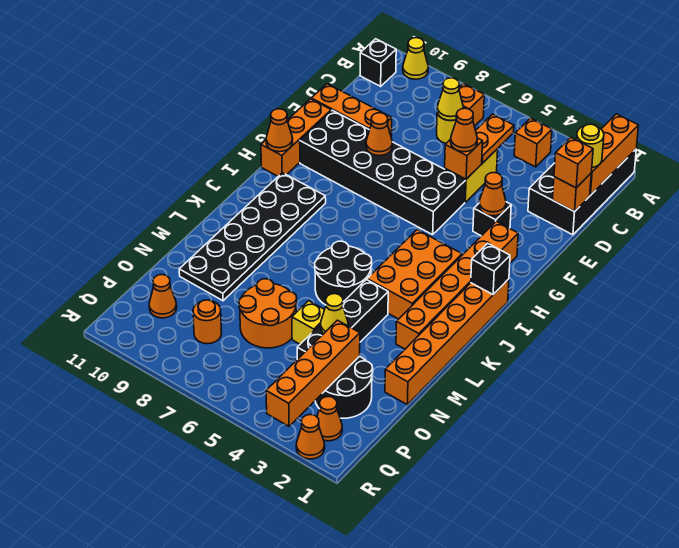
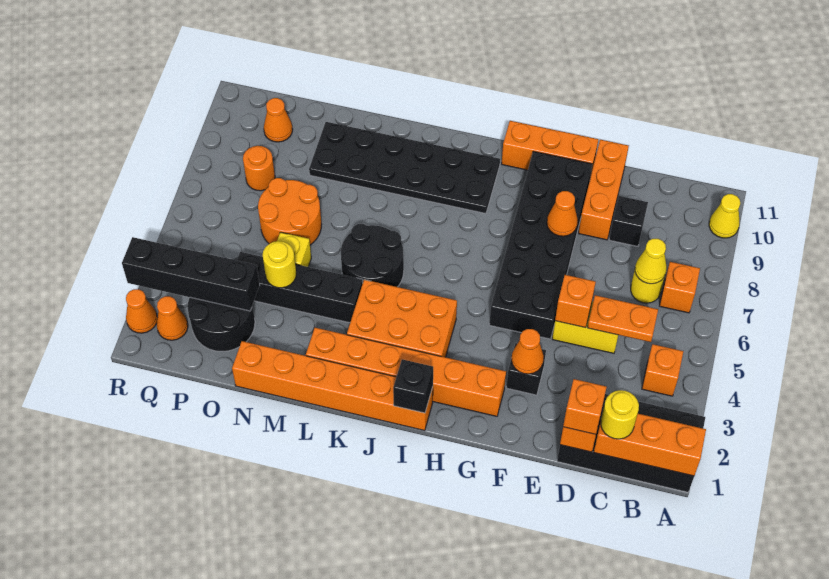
black 1x1 brick [360,39,396,86] -> black 1x1 brick moved to [609,196,648,246]
orange 1x1 cone [451,108,478,152] -> none
orange 1x1 cone [266,109,293,152] -> none
yellow 1x1 cone [321,294,348,334] -> yellow 1x1 round brick [263,241,296,288]
orange 1x4 brick [266,320,360,426] -> black 1x4 brick [122,237,260,311]

